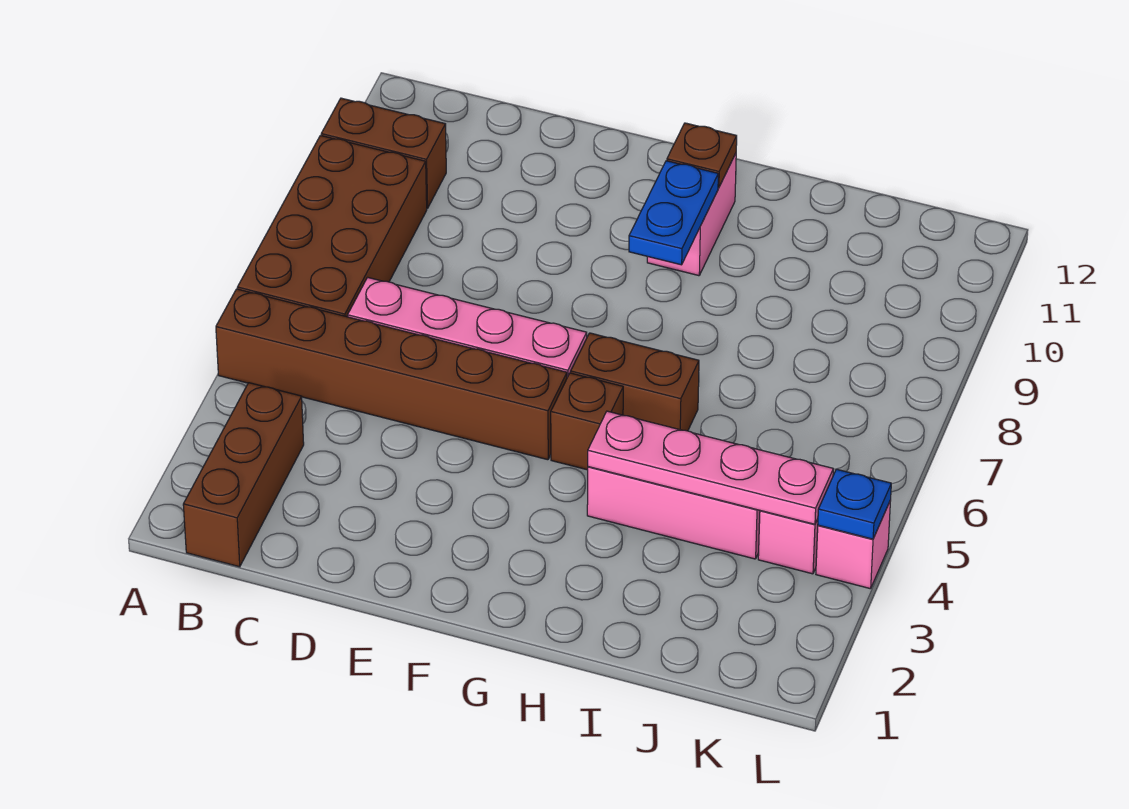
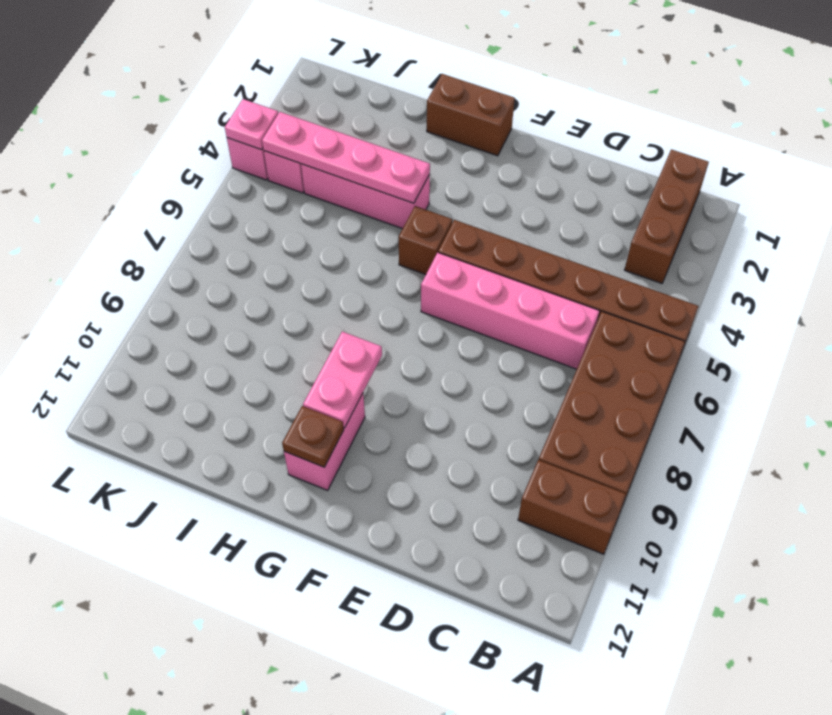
brown 1x2 brick [571,333,699,431] -> brown 1x2 brick moved to [427,74,515,156]
blue 1x2 plate [629,161,718,265] -> pink 1x2 plate [303,332,382,428]
blue 1x1 plate [818,469,891,539] -> pink 1x1 plate [225,99,278,150]

